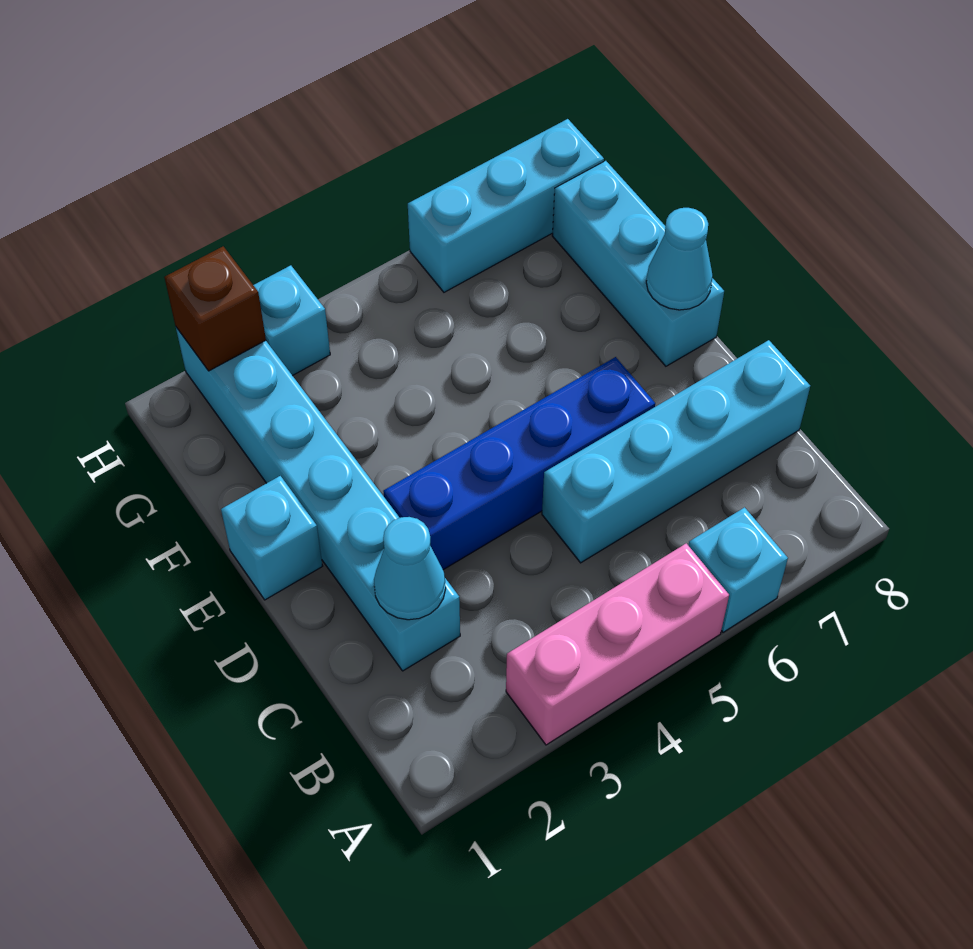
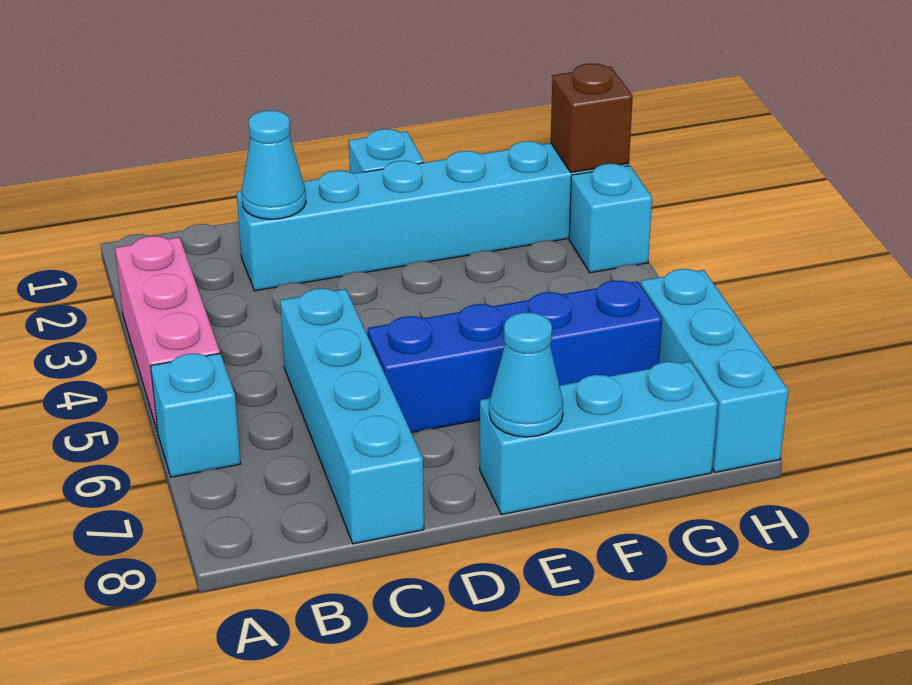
blue 1x4 brick [383,357,655,570] -> blue 1x4 brick turned to [368,280,662,433]

